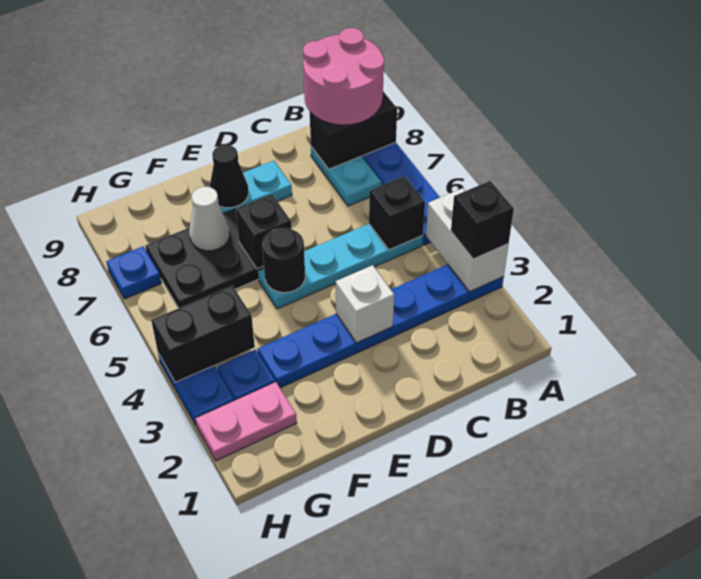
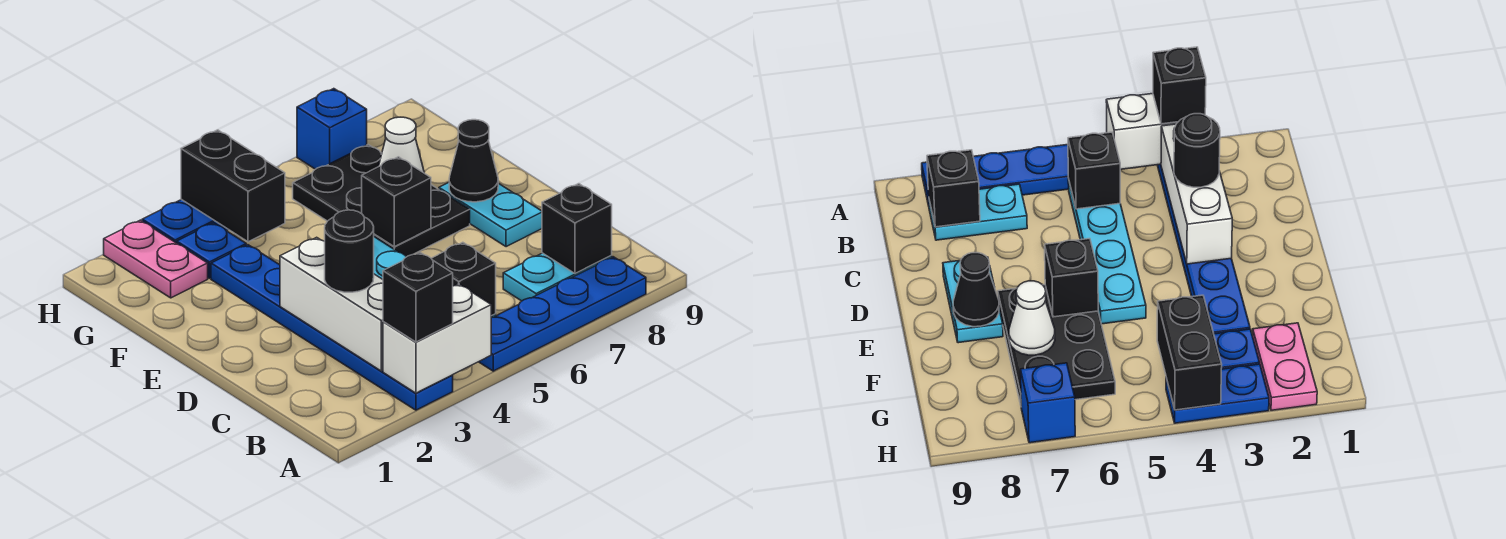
black 1x2 brick [310,92,397,169] -> black 1x1 brick [542,184,612,273]
pink 2x2 round brick [303,28,384,125] -> none
white 1x1 brick [336,265,394,343] -> white 1x3 brick [280,237,383,371]
black 1x1 round brick [262,228,305,293] -> black 1x1 round brick moved to [325,210,374,292]
blue 1x1 plate [106,247,161,299] -> blue 1x1 brick [297,89,367,169]

